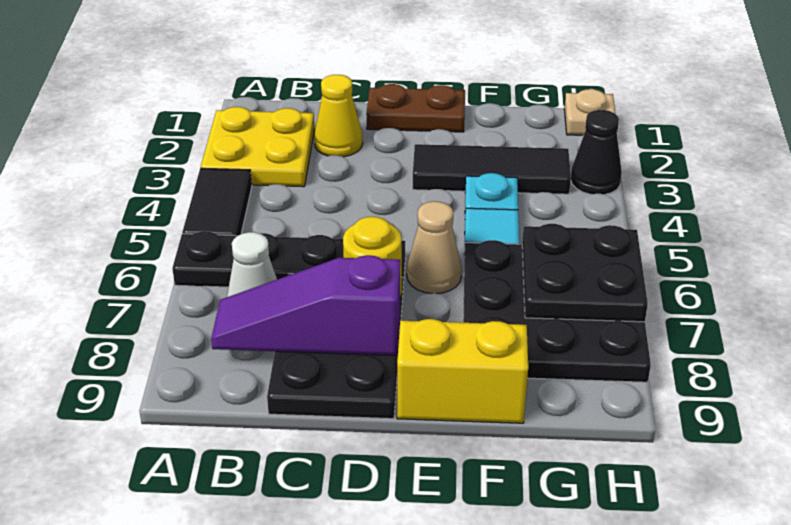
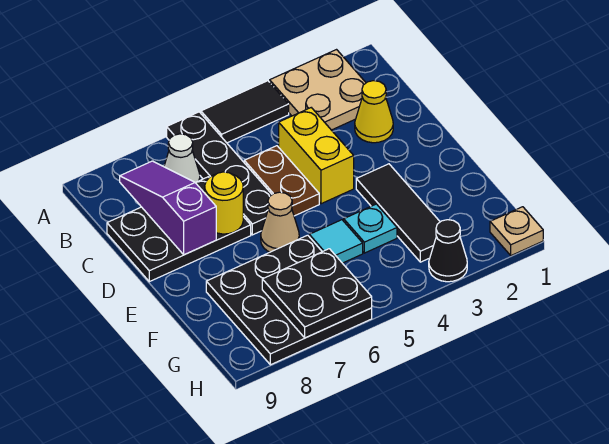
yellow 2x2 plate [201,107,314,187] -> tan 2x2 plate [270,50,366,130]
brown 1x2 plate [366,84,465,132] -> brown 1x2 plate moved to [244,146,319,216]
yellow 1x2 brick [397,319,528,423] -> yellow 1x2 brick moved to [279,108,354,204]

